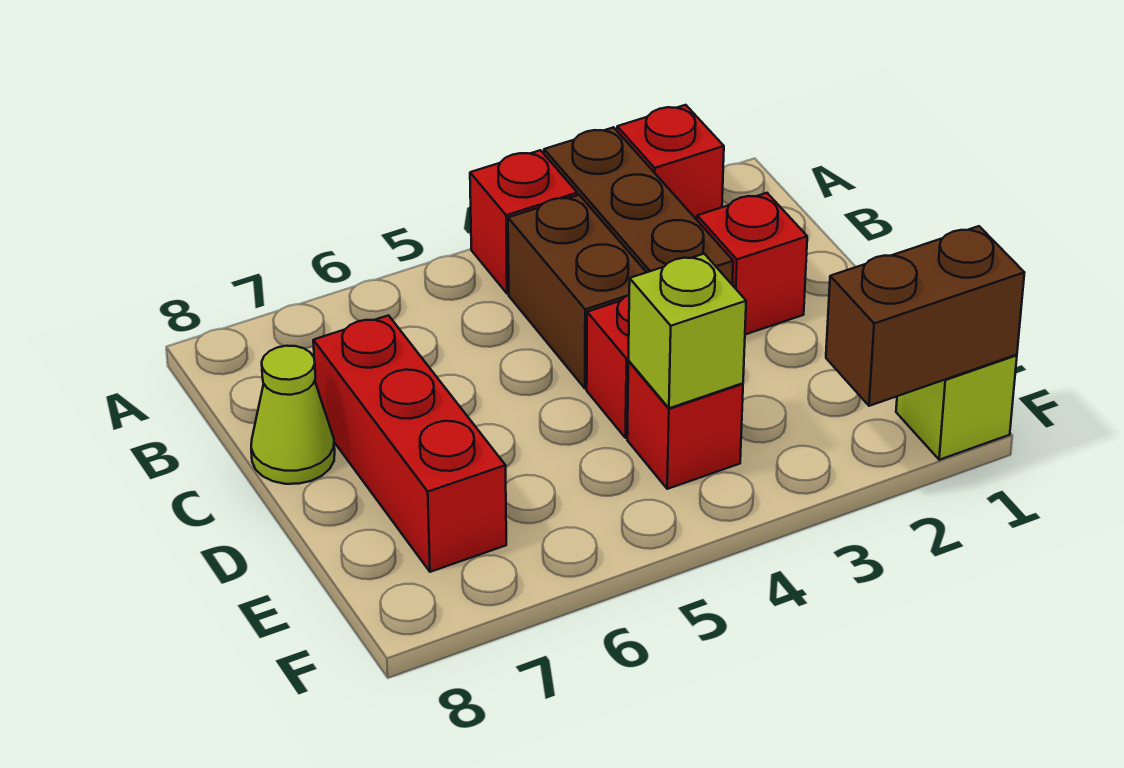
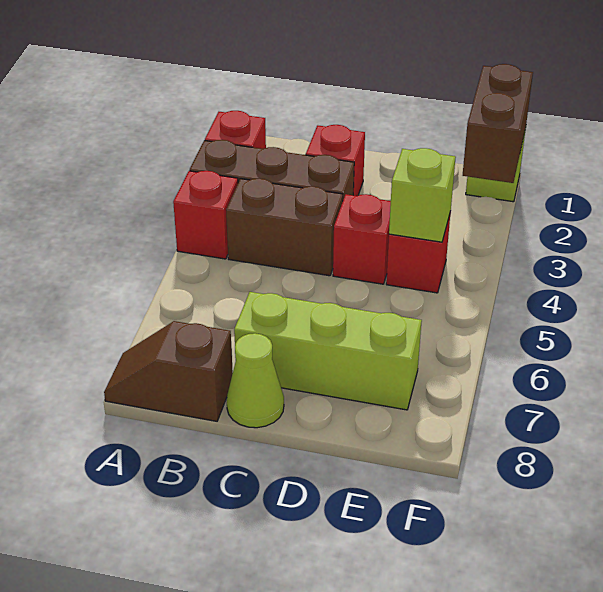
none -> brown 1x2 slope [104,321,233,421]
red 1x3 brick [313,315,506,572] -> lime 1x3 brick [234,292,422,410]

